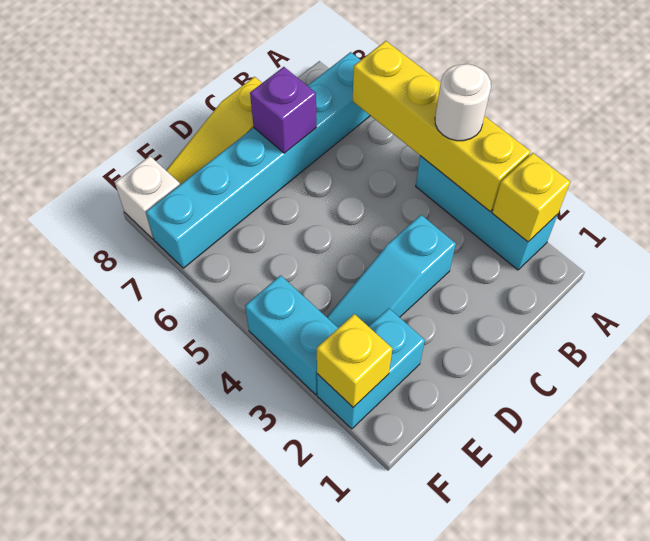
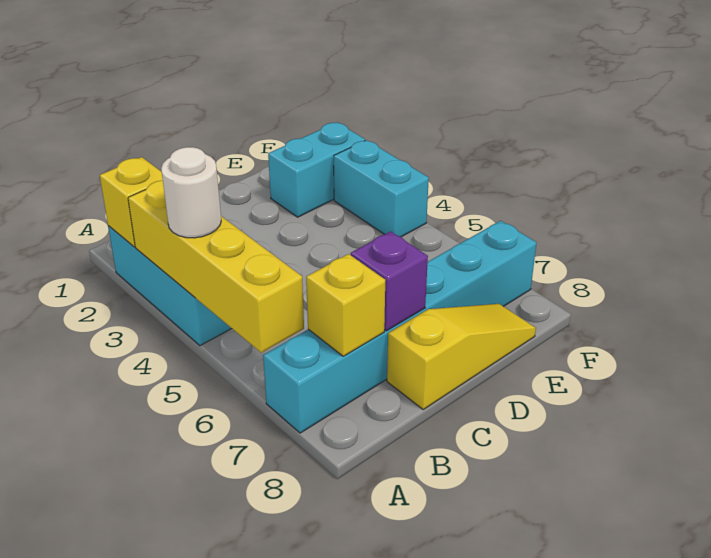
cyan 1x3 slope [327,215,456,328] -> none
yellow 1x1 brick [317,314,392,407] -> yellow 1x1 brick moved to [306,254,385,356]
white 1x1 brick [115,156,180,239] -> none

